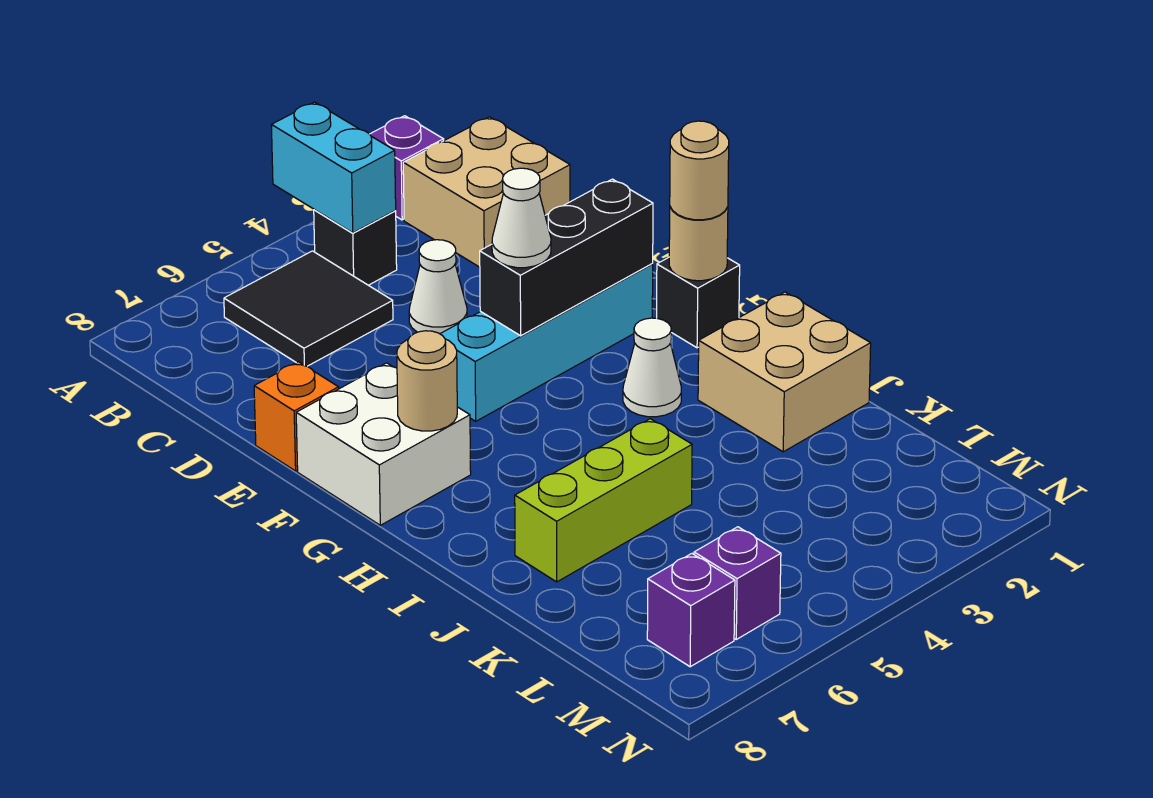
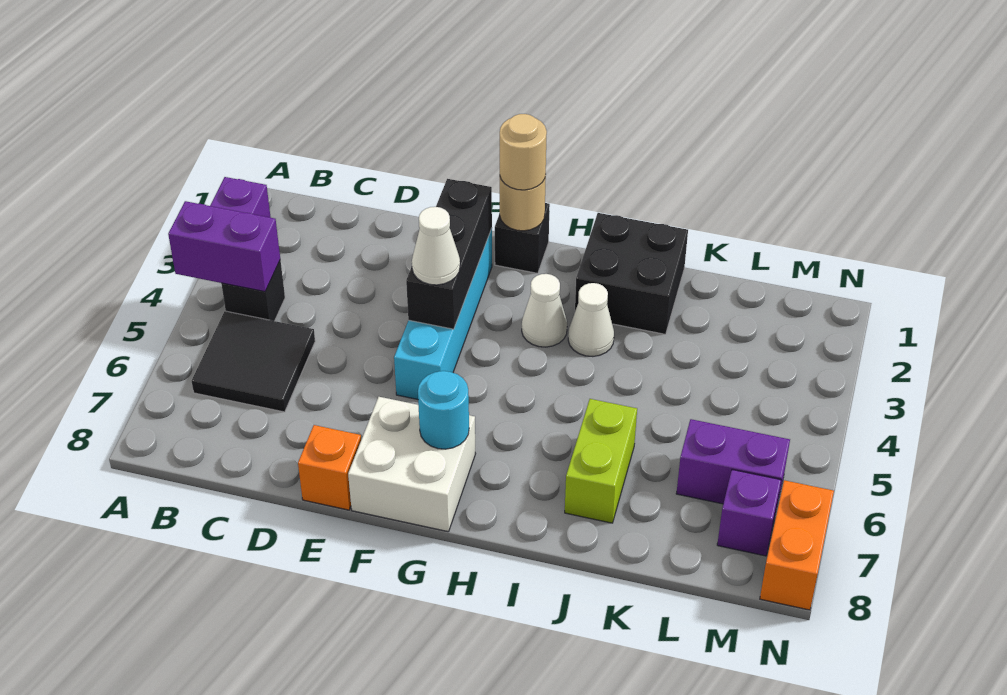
cyan 1x2 brick [271,102,396,233] -> purple 1x2 brick [168,201,280,292]
tan 2x2 brick [403,117,570,267] -> none
white 1x1 cone [409,240,467,334] -> white 1x1 cone moved to [568,283,614,357]
tan 1x1 round brick [397,331,457,431] -> cyan 1x1 round brick [418,371,469,449]
tan 2x2 brick [698,292,871,452] -> black 2x2 brick [575,213,688,334]
lime 1x3 brick [515,419,692,582] -> lime 1x2 brick [565,399,637,523]
purple 1x1 brick [694,527,781,639] -> purple 1x2 brick [676,419,790,510]
none -> orange 1x2 brick [760,480,834,610]

